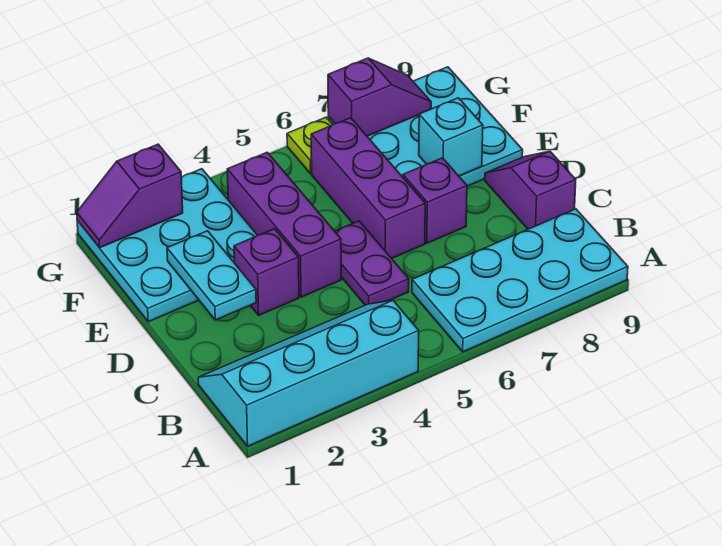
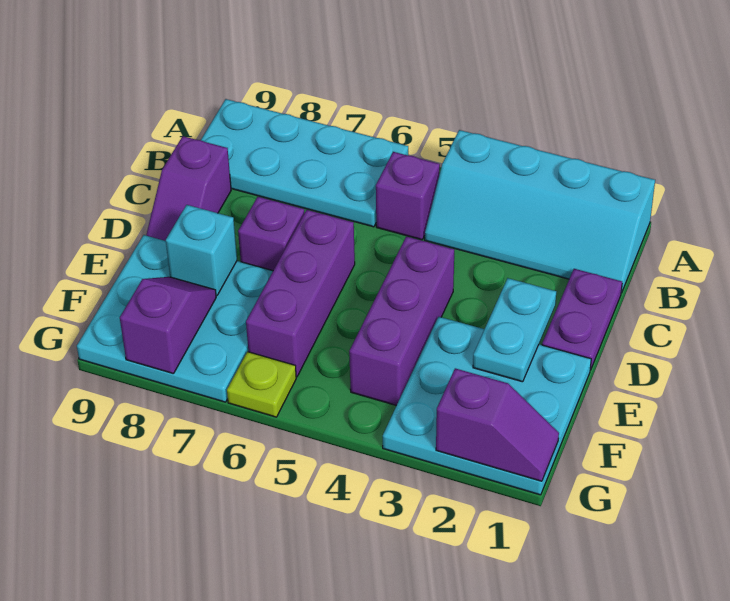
purple 1x2 plate [335,221,409,305] -> purple 1x2 plate moved to [542,269,622,370]
purple 1x1 brick [234,229,299,315] -> purple 1x1 brick moved to [376,152,440,240]
purple 1x2 slope [328,58,431,136] -> purple 1x2 slope turned to [120,277,216,374]

